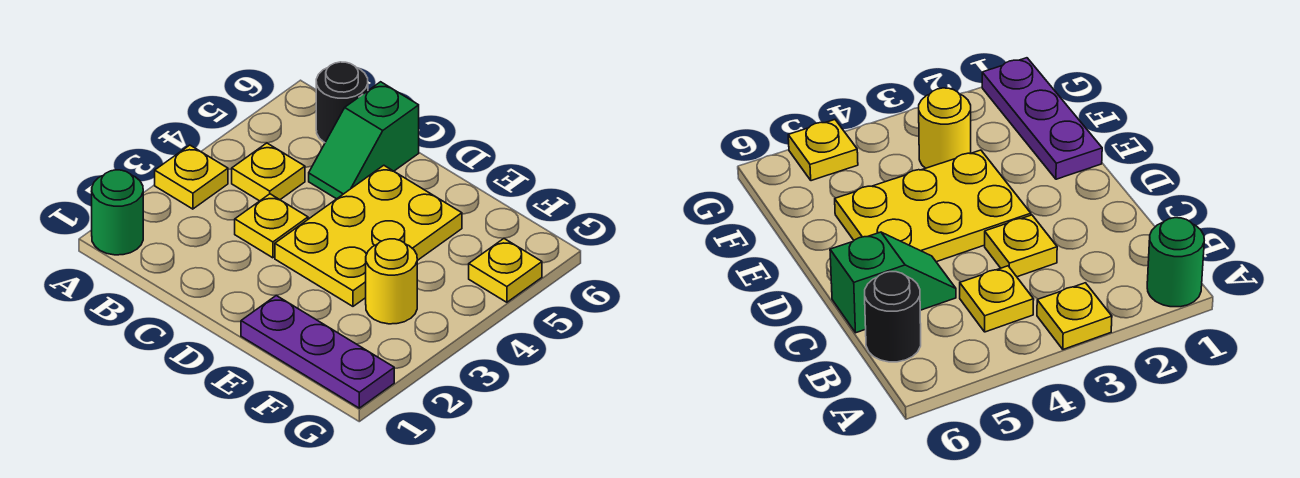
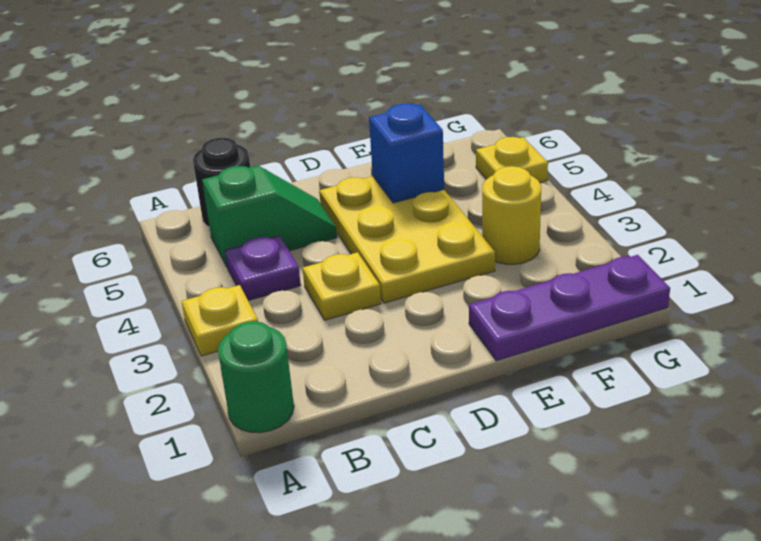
yellow 1x1 plate [232,143,305,201] -> purple 1x1 plate [225,236,301,301]
green 1x2 slope [309,82,419,199] -> green 1x2 slope turned to [202,165,337,267]
none -> blue 1x1 brick [369,103,444,203]

